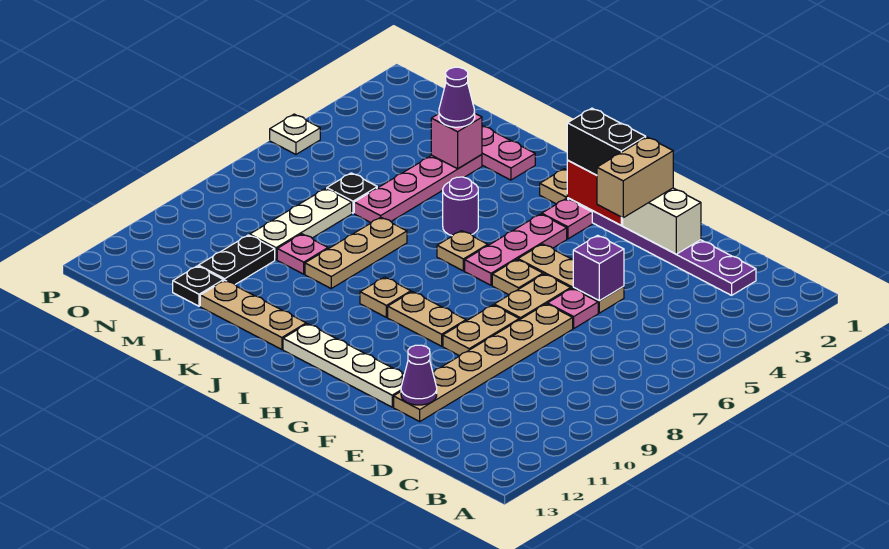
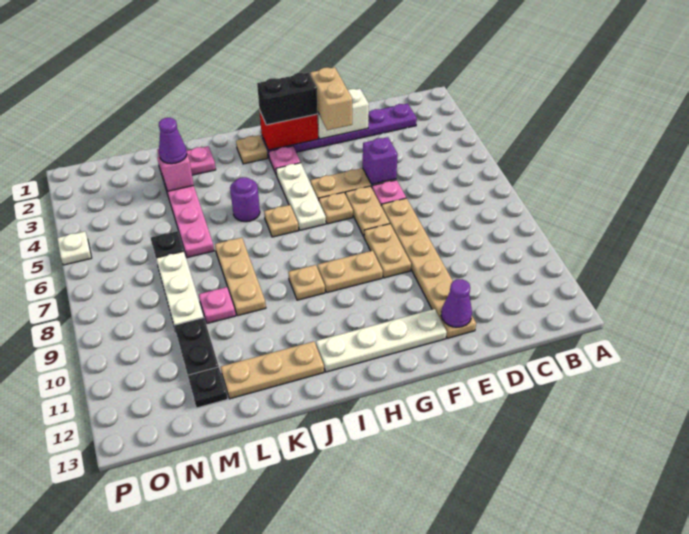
pink 1x3 plate [465,214,567,285] -> white 1x3 plate [276,163,326,230]

